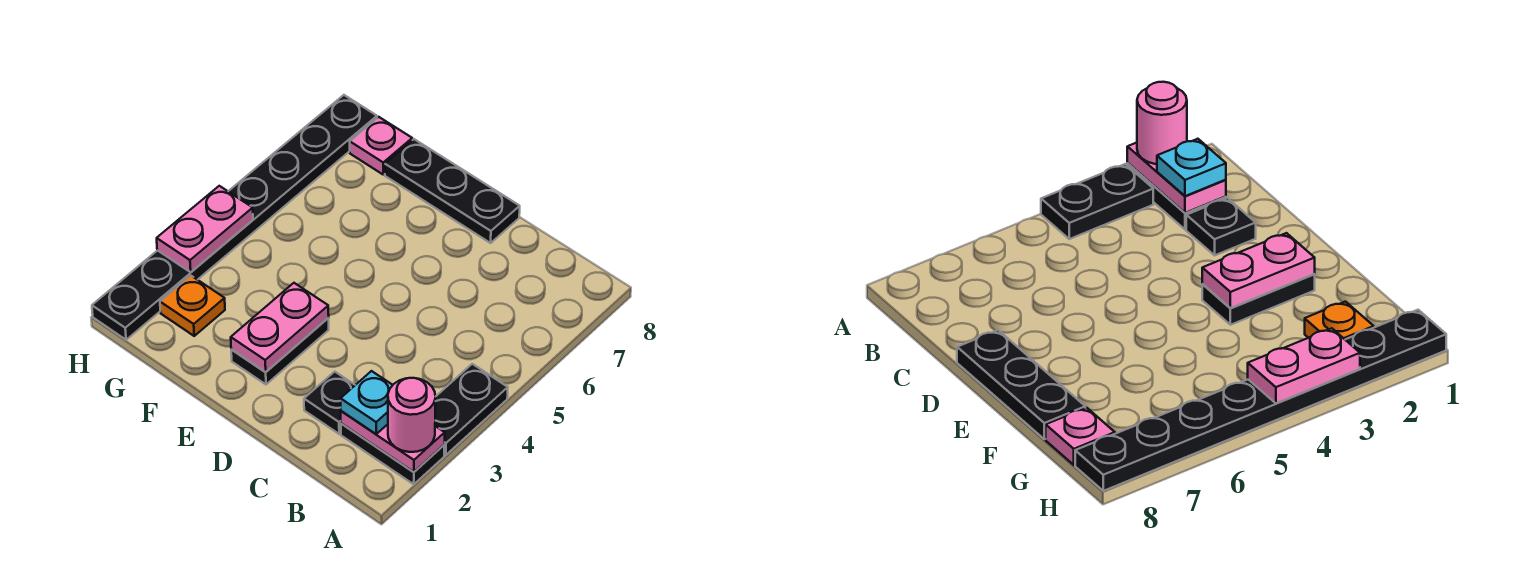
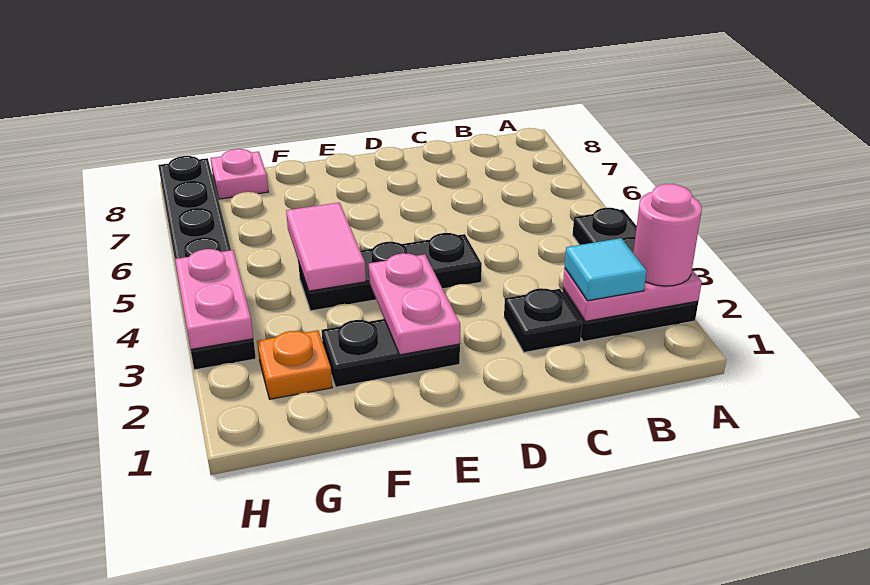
cyan 1x1 plate [341,371,393,434] -> cyan 1x1 tile [565,238,647,301]
black 1x3 plate [385,139,520,243] -> black 1x3 plate moved to [298,233,482,311]
black 1x2 plate [231,318,329,384] -> black 1x2 plate turned to [322,319,460,387]
none -> pink 1x2 tile [286,202,366,291]
black 1x8 plate [92,95,377,340] -> black 1x6 plate [158,156,256,370]

